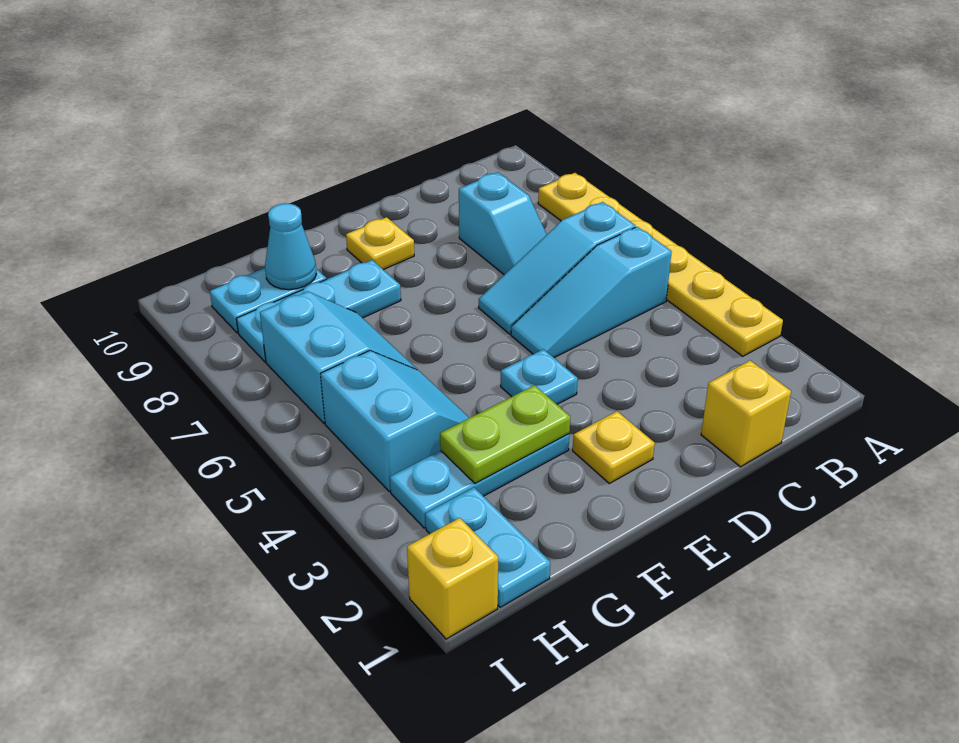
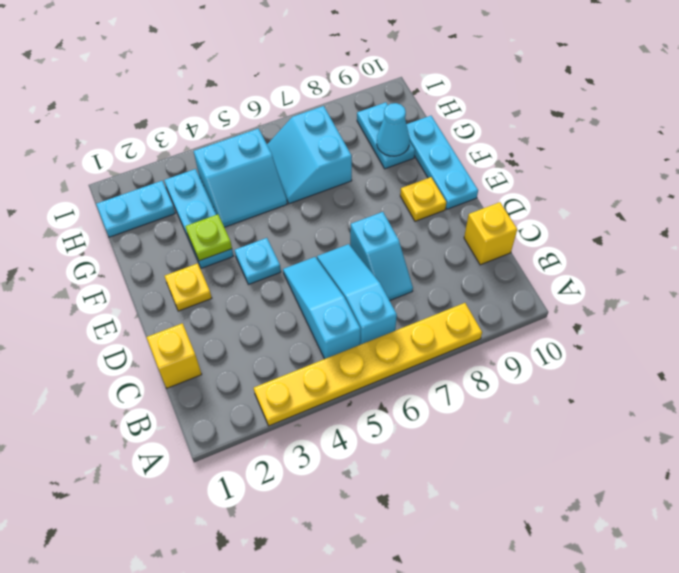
cyan 1x2 slope [459,172,547,275] -> cyan 1x2 slope turned to [350,212,413,301]
lime 1x2 plate [440,385,570,483] -> lime 1x1 plate [185,214,232,261]
cyan 1x3 plate [236,260,401,362] -> cyan 1x3 plate moved to [406,116,478,209]
cyan 2x2 slope [260,291,417,423] -> cyan 2x2 slope turned to [267,106,352,204]
yellow 1x1 brick [407,518,498,639] -> yellow 1x1 brick moved to [464,202,517,265]

